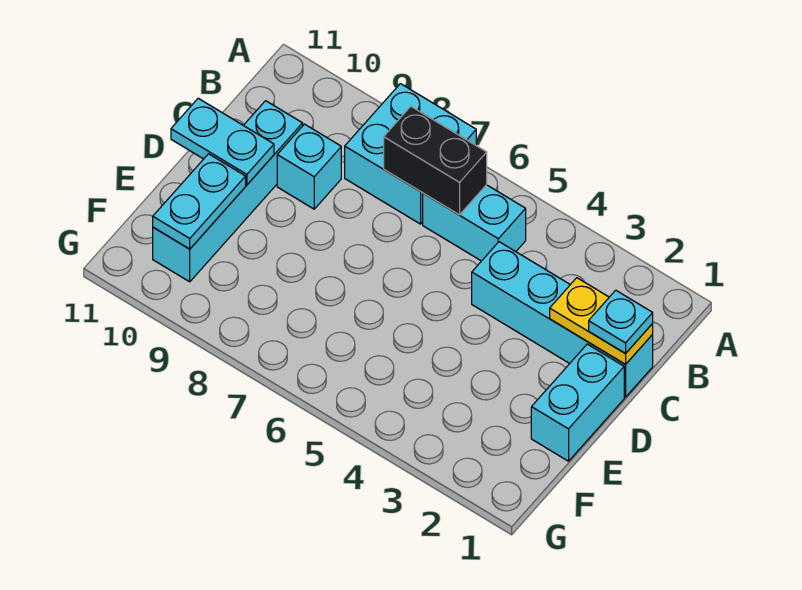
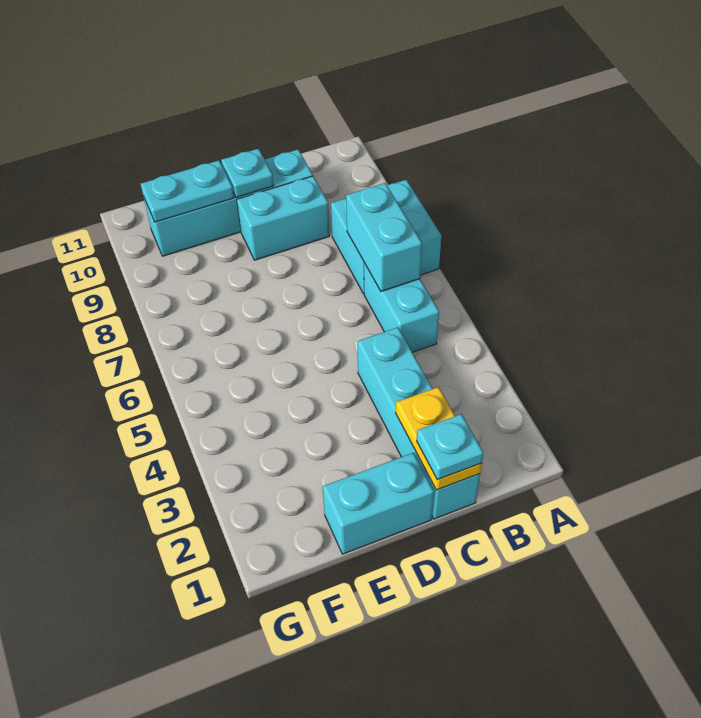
black 1x2 brick [384,106,487,215] -> cyan 1x2 brick [346,183,422,291]
cyan 1x1 brick [277,124,341,209] -> cyan 1x2 brick [237,176,330,260]
cyan 1x2 plate [171,98,274,185] -> cyan 1x1 plate [221,149,274,197]

